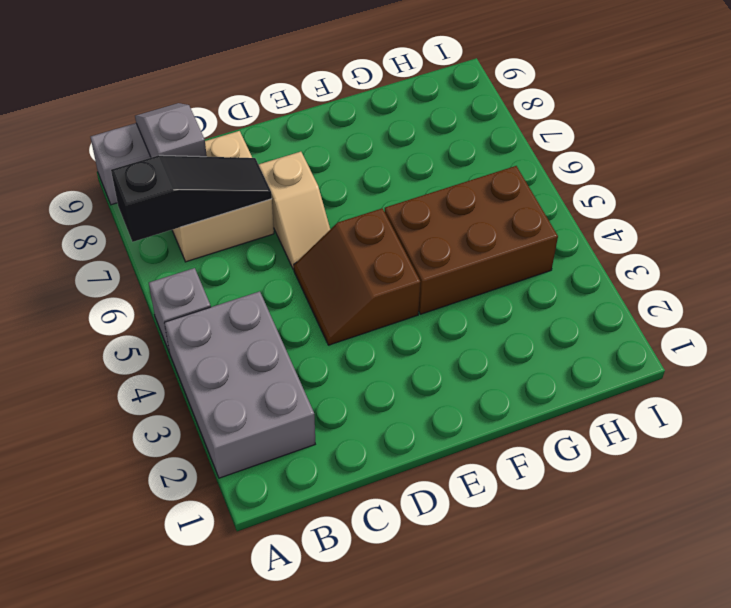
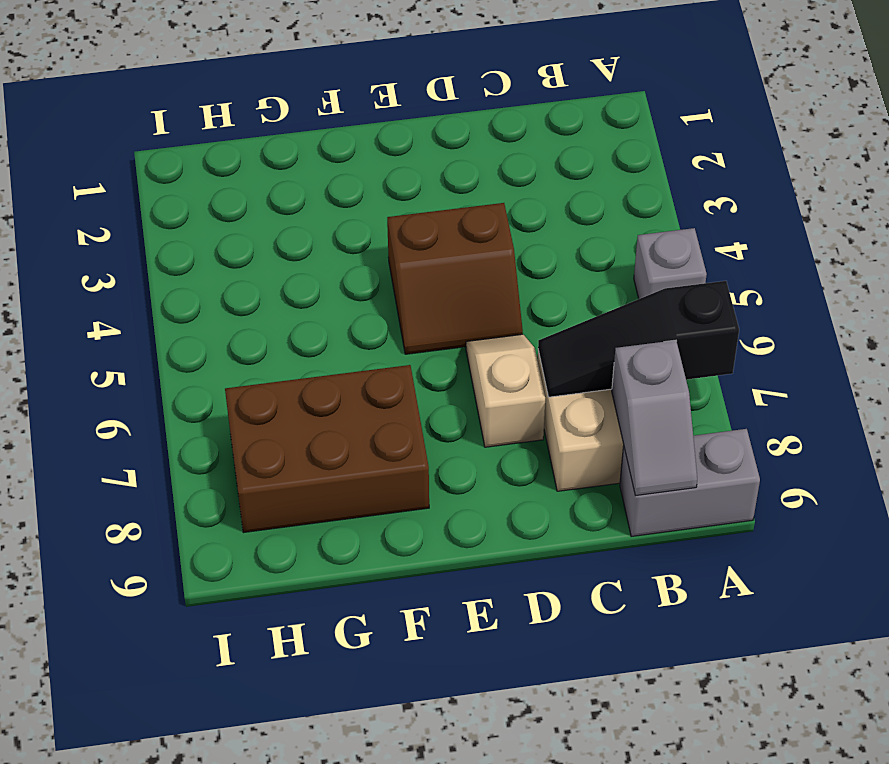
grey 2x3 brick [164,291,315,478] -> none
brown 2x2 slope [294,208,421,345] -> brown 2x2 slope turned to [387,203,523,354]
brown 2x3 brick [385,166,558,314] -> brown 2x3 brick moved to [225,365,429,533]

